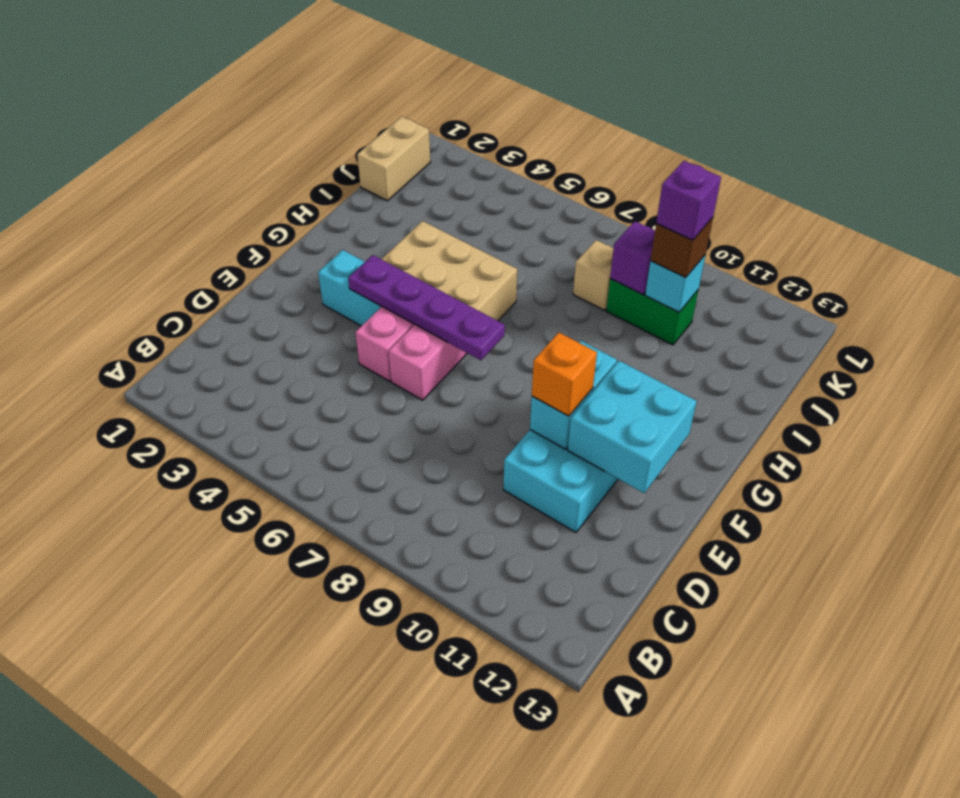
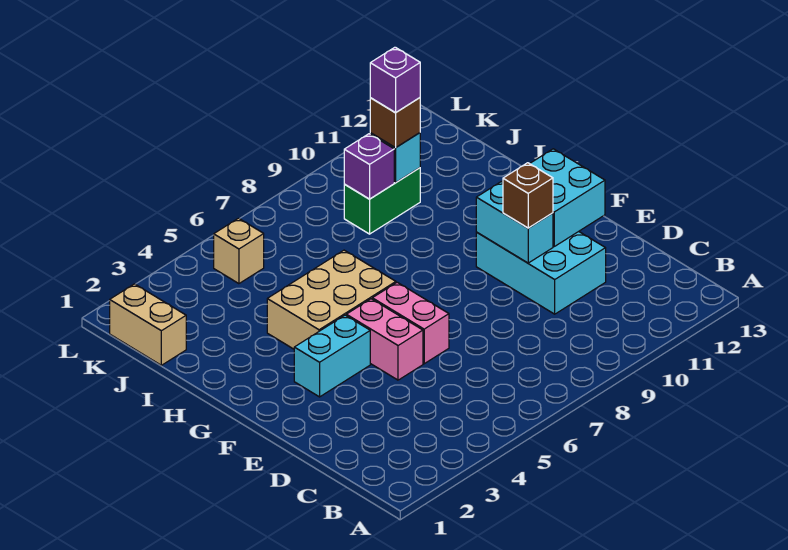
orange 1x1 brick [532,333,597,416] -> brown 1x1 brick [503,163,553,228]
purple 1x4 plate [348,255,505,360] -> none
tan 1x1 brick [573,240,614,310] -> tan 1x1 brick moved to [214,218,264,284]

